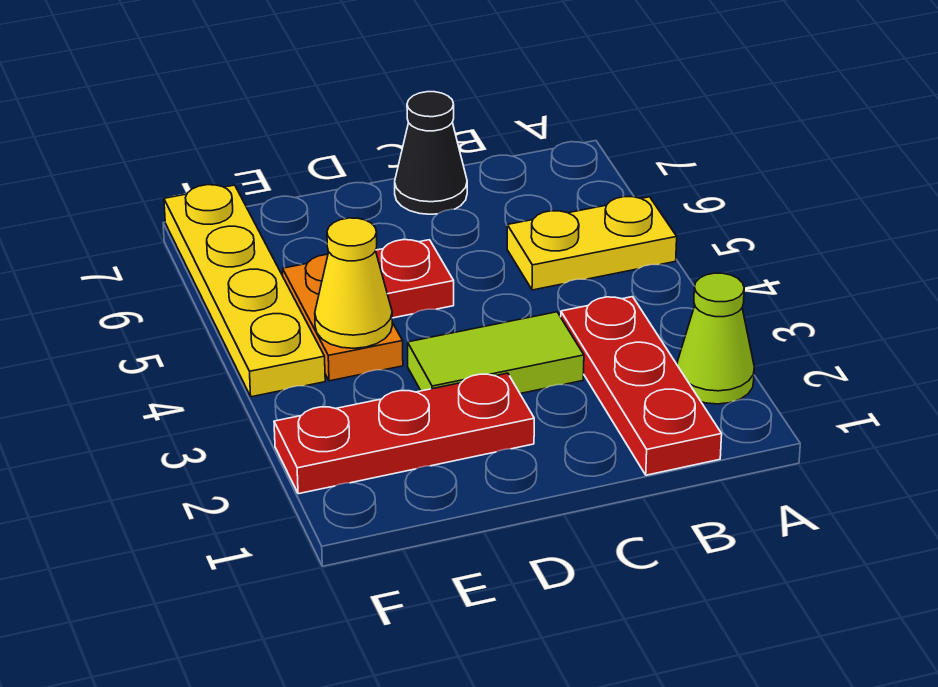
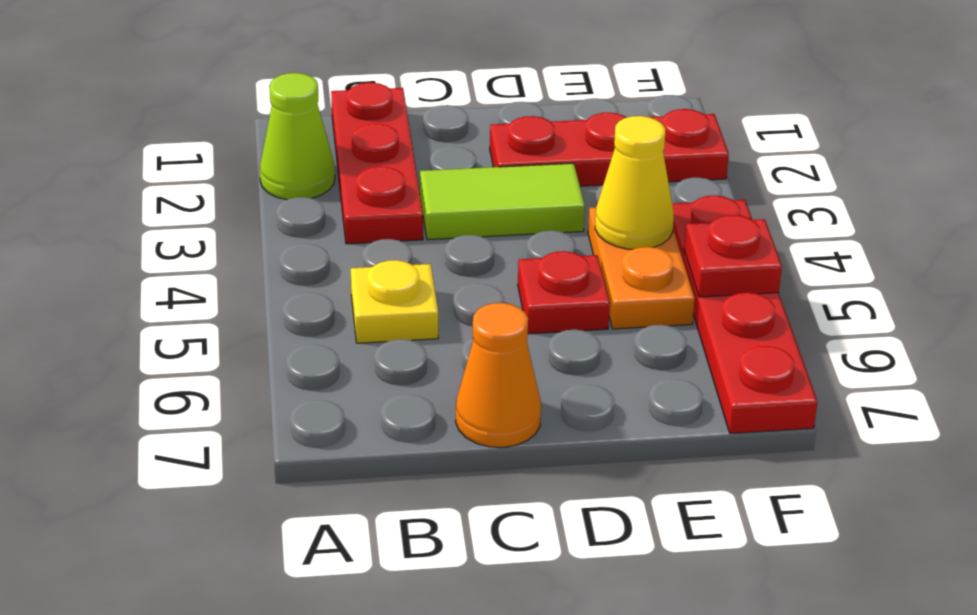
yellow 1x2 plate [507,197,677,290] -> yellow 1x1 plate [351,260,438,343]
black 1x1 cone [395,92,467,214] -> orange 1x1 cone [456,303,541,447]
yellow 1x4 plate [164,185,325,397] -> red 1x4 plate [672,196,817,434]
none -> red 1x1 plate [684,215,782,297]

